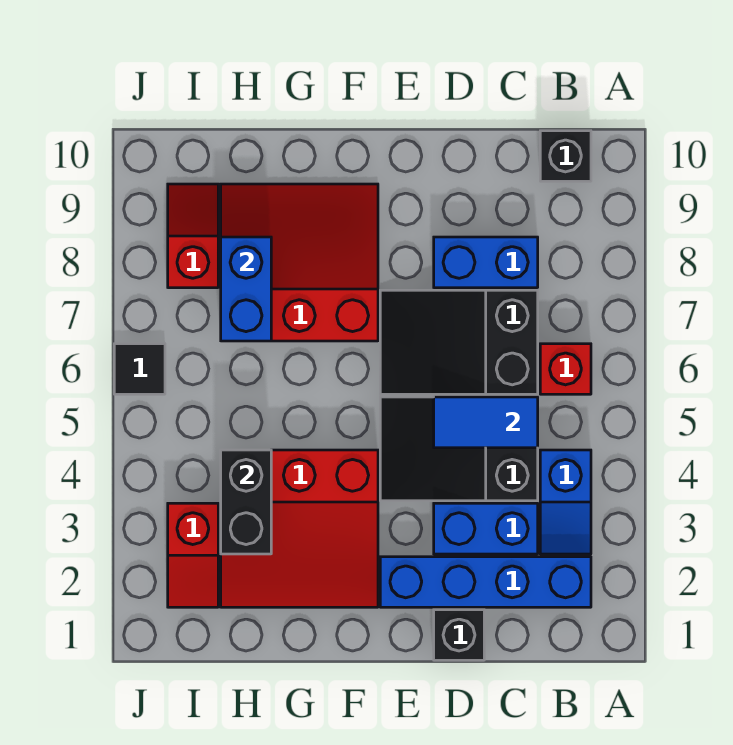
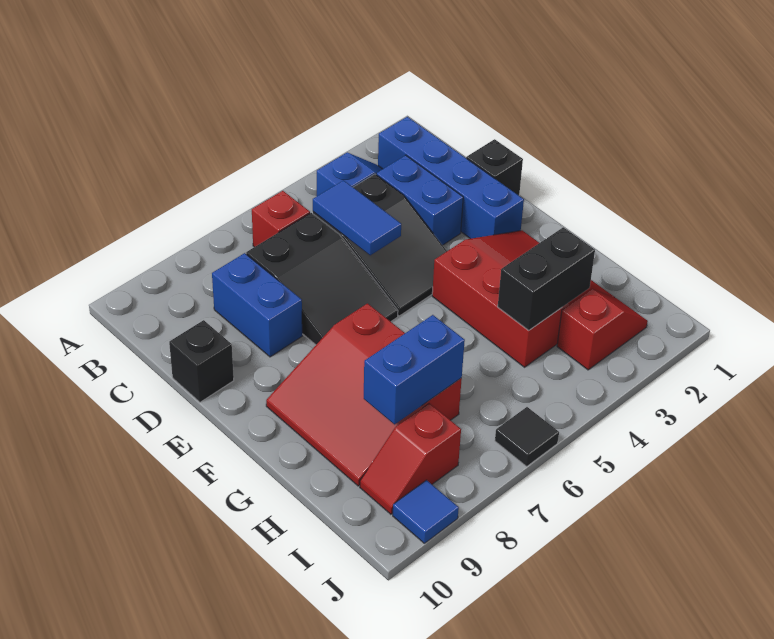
black 1x1 brick [540,131,591,181] -> black 1x1 brick moved to [169,320,234,402]
none -> blue 1x1 tile [393,480,459,543]

